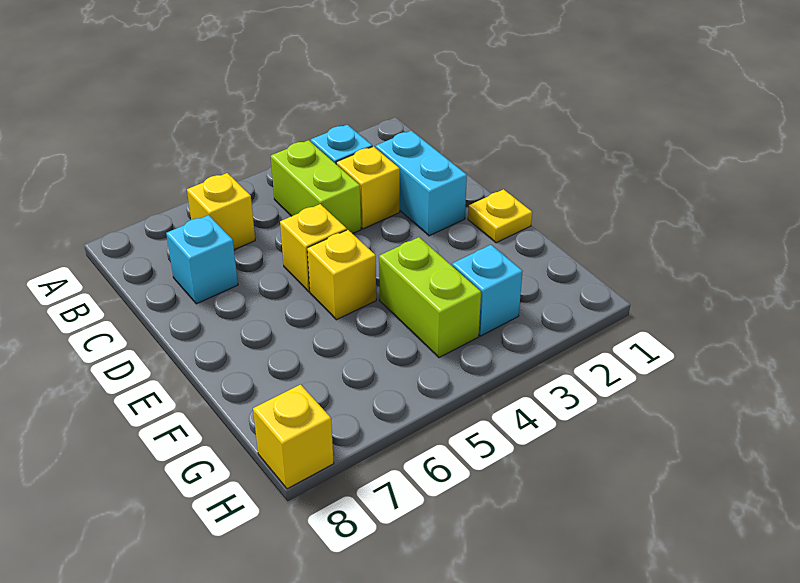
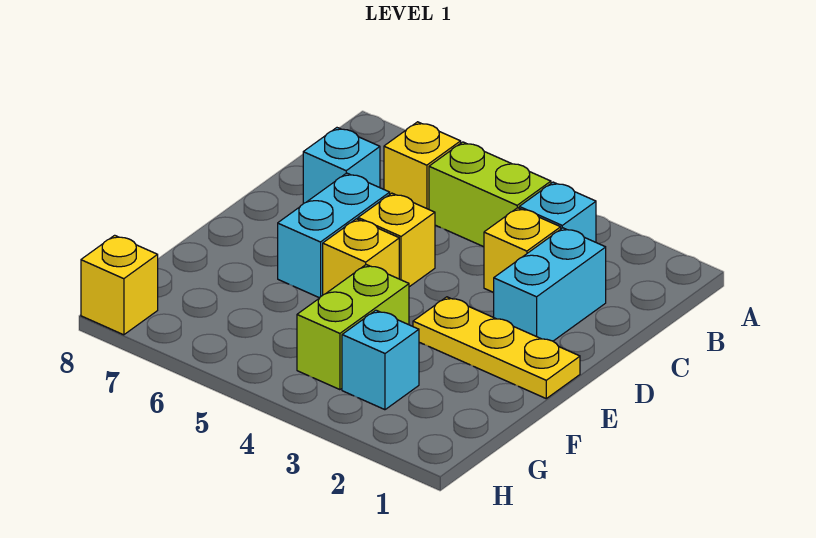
lime 1x2 brick [271,140,361,234] -> lime 1x2 brick turned to [429,142,551,247]
none -> cyan 1x2 brick [278,173,390,298]
yellow 1x1 plate [468,189,532,243] -> yellow 1x3 plate [413,297,580,398]

